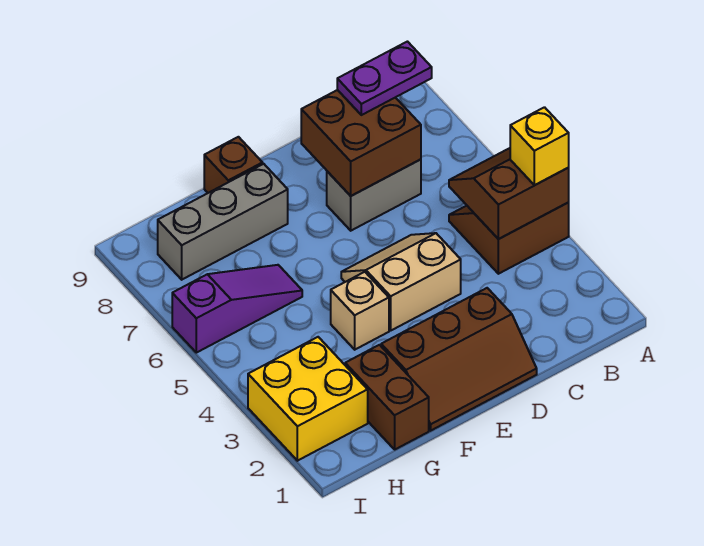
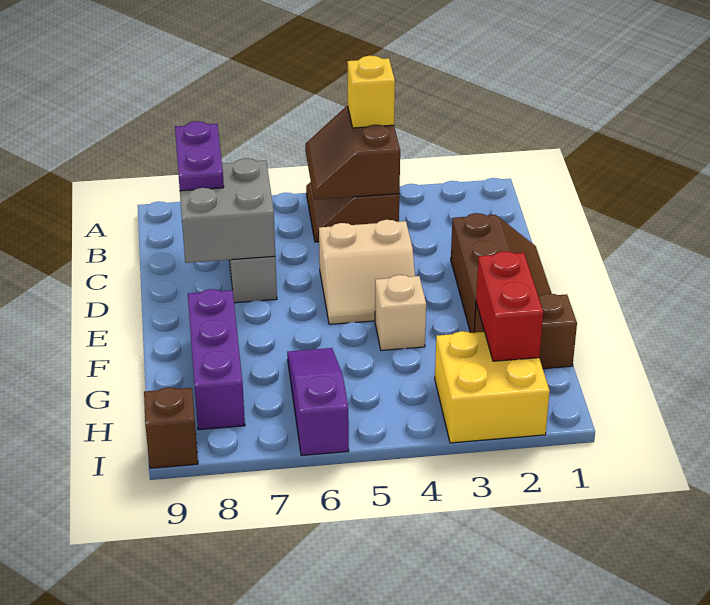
brown 2x2 brick [301,90,421,196] -> grey 2x2 brick [180,158,275,263]
tan 2x2 slope [341,233,461,330] -> tan 2x2 slope turned to [319,220,415,324]
grey 1x3 brick [158,164,288,280] -> purple 1x3 brick [188,289,245,430]
brown 1x1 brick [204,137,263,193] -> brown 1x1 brick moved to [144,387,198,468]
none -> red 1x2 brick [476,251,543,361]

